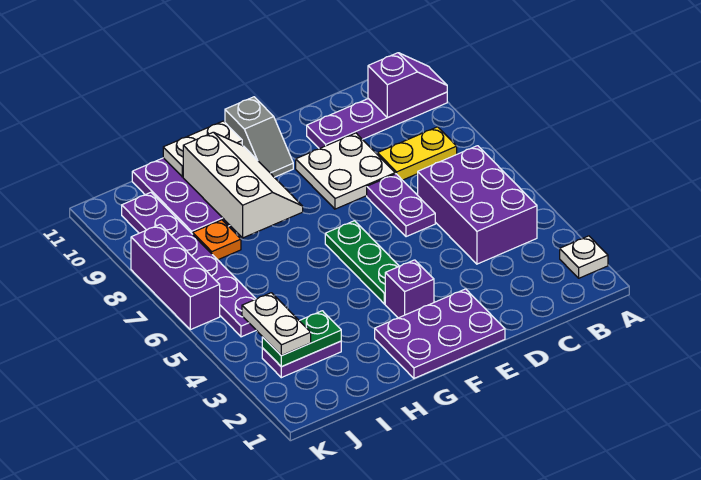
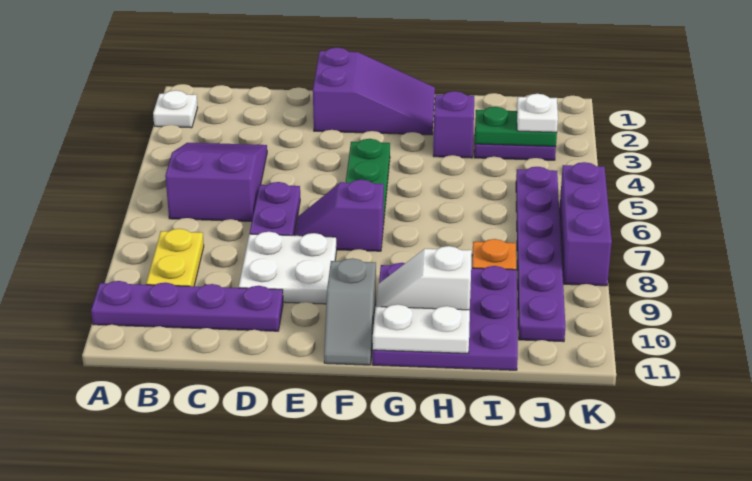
purple 1x2 slope [368,53,447,118] -> purple 1x2 slope moved to [295,180,384,251]
purple 2x3 brick [418,146,537,264] -> purple 2x3 slope [165,143,267,221]
yellow 1x2 plate [377,127,457,180] -> yellow 1x2 plate turned to [146,229,204,286]
purple 2x3 plate [375,289,505,378] -> purple 2x3 slope [313,48,435,135]
purple 1x1 brick [385,260,434,318] -> purple 1x1 brick moved to [433,91,474,158]
grey 1x2 slope [225,97,293,177] -> grey 1x2 slope turned to [324,258,376,365]
white 2x3 slope [183,132,303,238] -> white 1x2 slope [376,246,472,310]
white 1x2 plate [242,293,311,356] -> white 1x1 plate [517,94,558,132]

